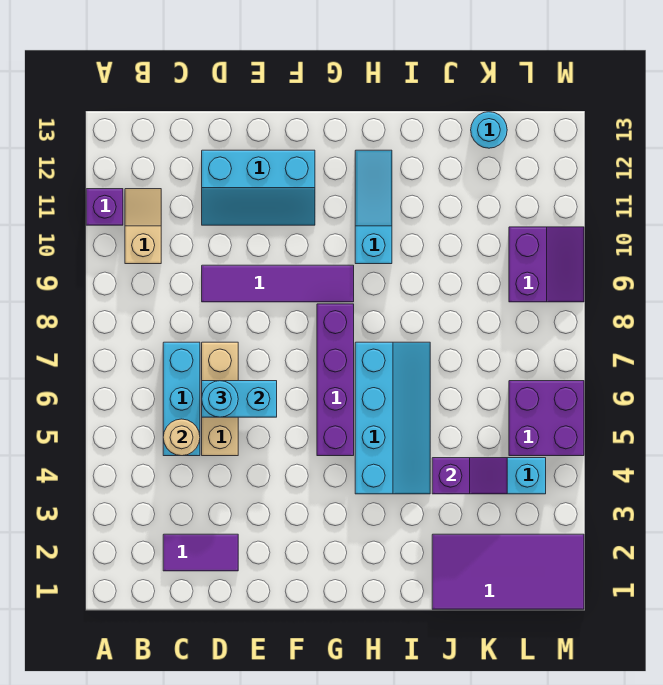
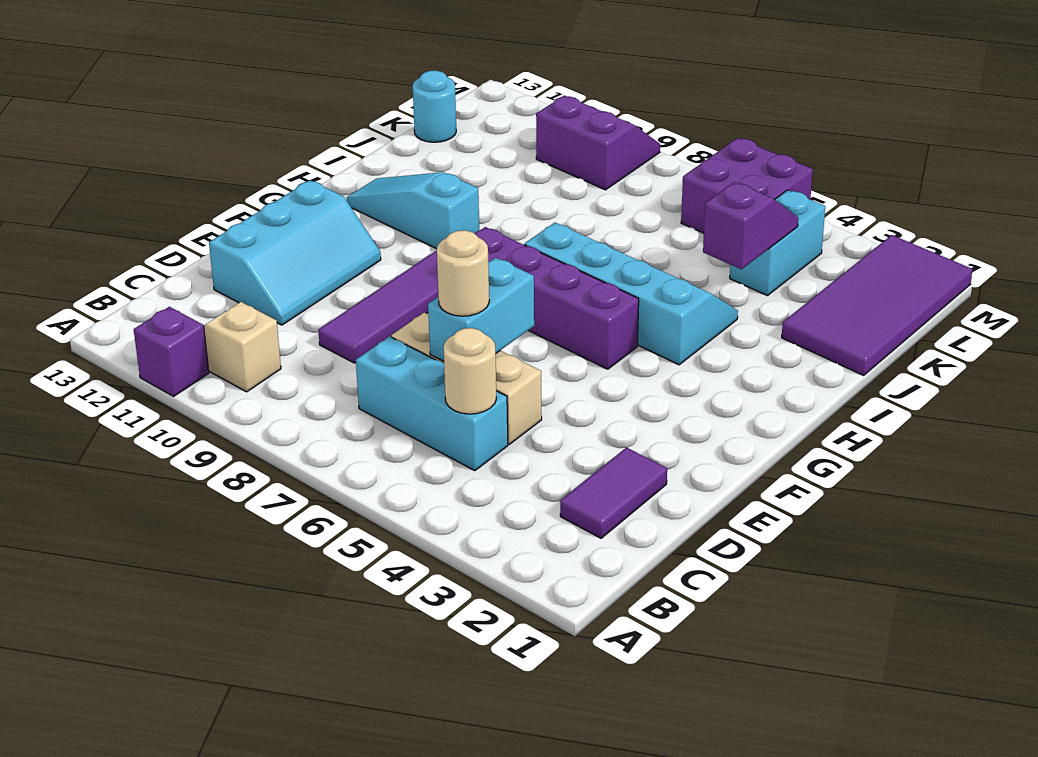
cyan 1x1 round brick [202,381,238,417] -> tan 1x1 round brick [437,230,489,316]

